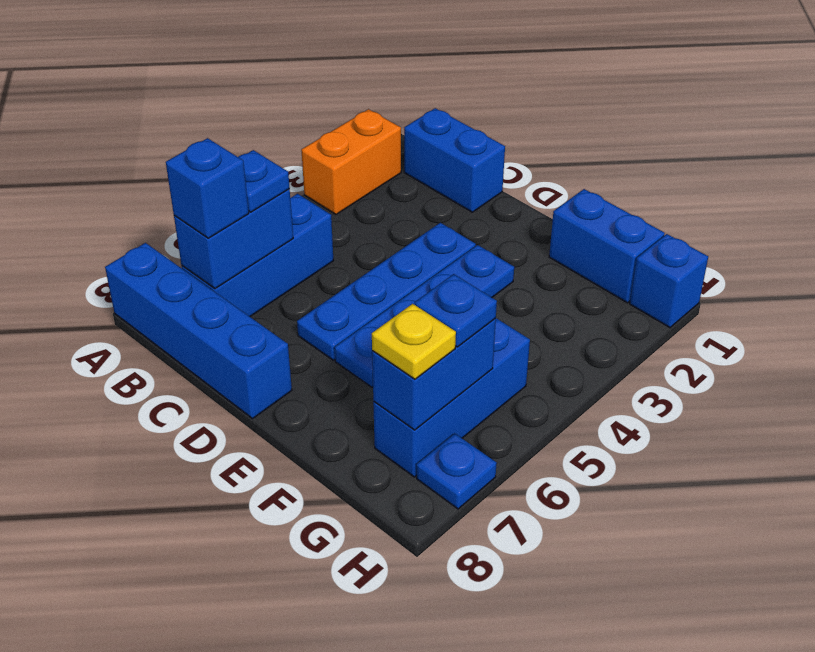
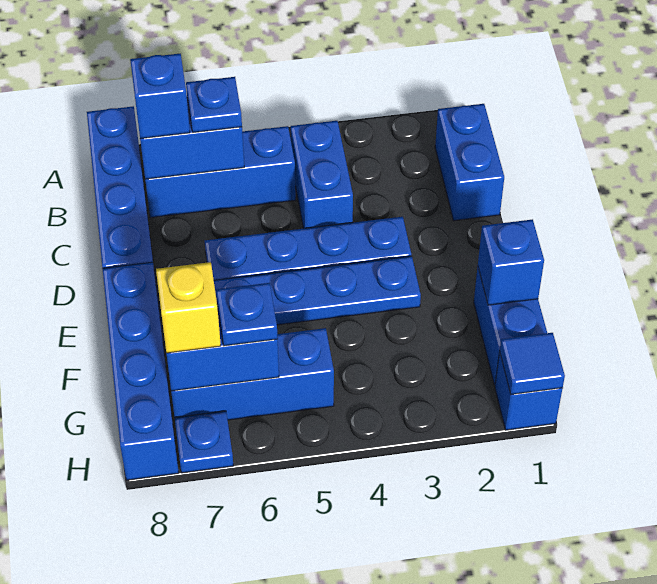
orange 1x2 brick [301,109,401,214] -> none
none -> blue 1x2 brick [291,121,353,229]
none -> blue 1x4 brick [102,262,179,480]
none -> blue 1x1 brick [478,219,544,305]
yellow 1x1 plate [372,304,456,379] -> yellow 1x1 brick [156,262,221,353]
none -> blue 1x1 tile [500,333,565,395]

